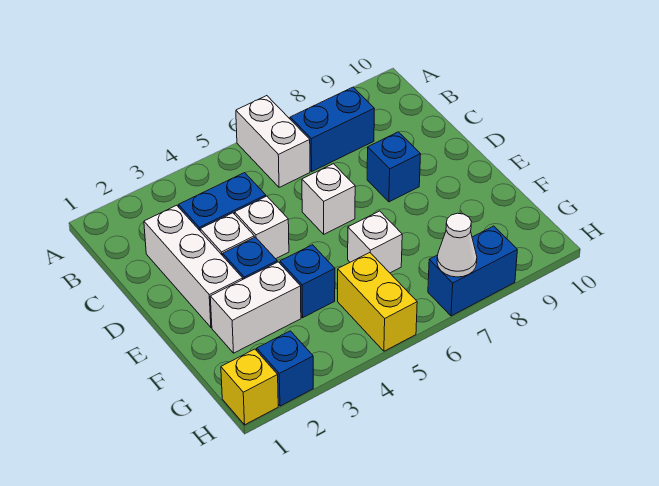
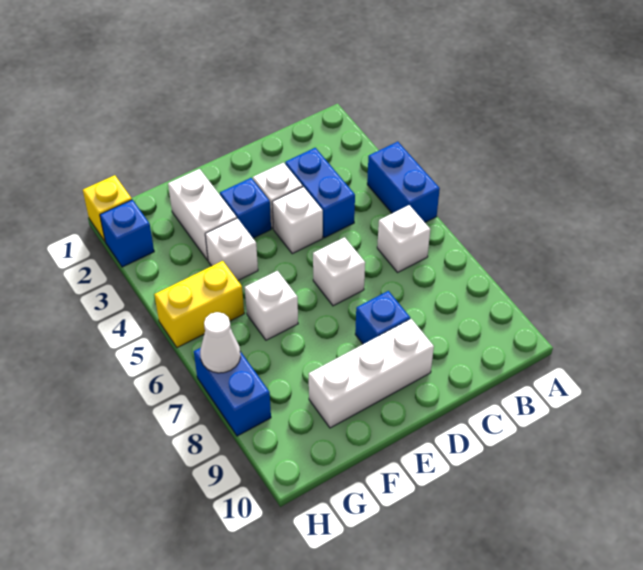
white 1x2 brick [236,96,310,187] -> white 1x1 brick [377,205,430,272]
blue 1x2 brick [290,87,374,171] -> blue 1x2 brick moved to [367,142,440,222]
white 1x3 brick [144,205,243,327] -> white 1x3 brick moved to [309,319,434,428]
blue 1x1 brick [280,245,335,318] -> white 1x1 brick [205,218,258,280]

